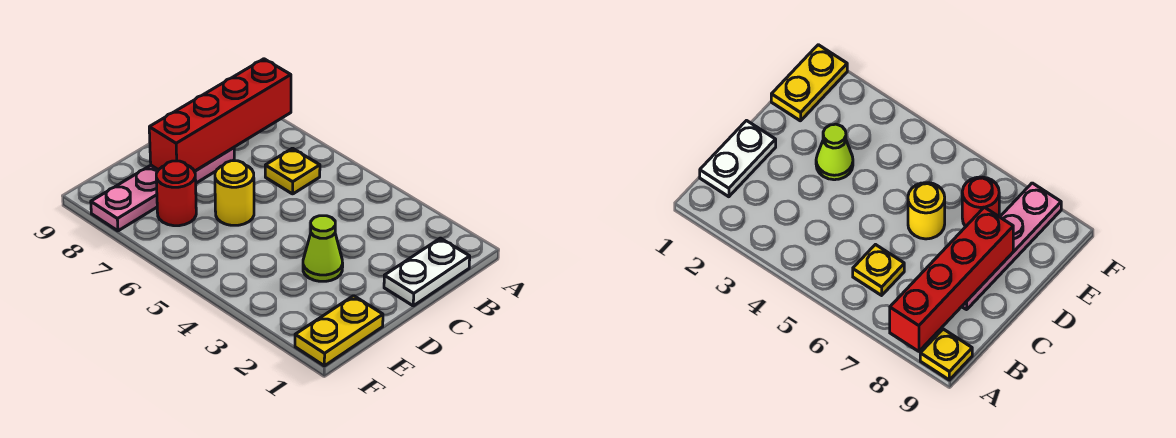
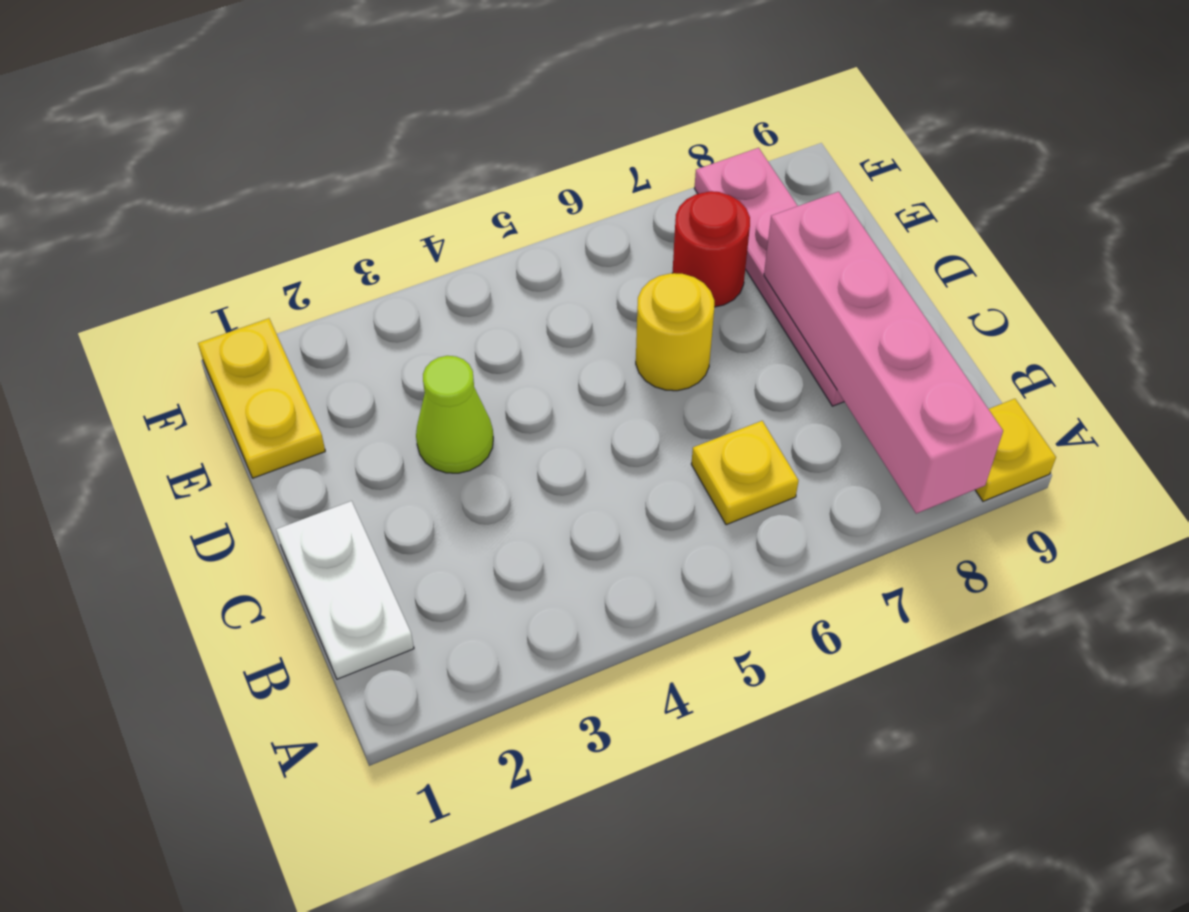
red 1x4 brick [149,59,291,171] -> pink 1x4 brick [764,192,1003,514]

